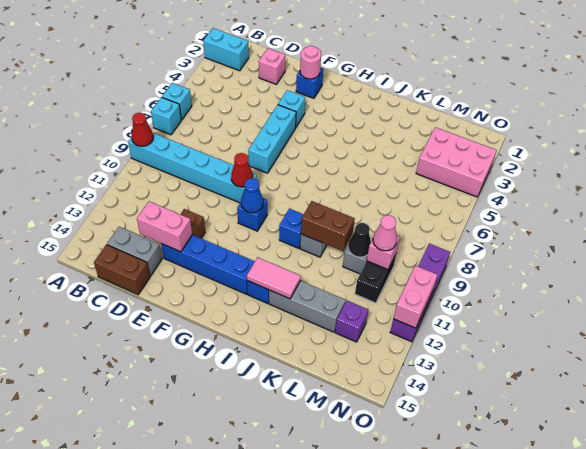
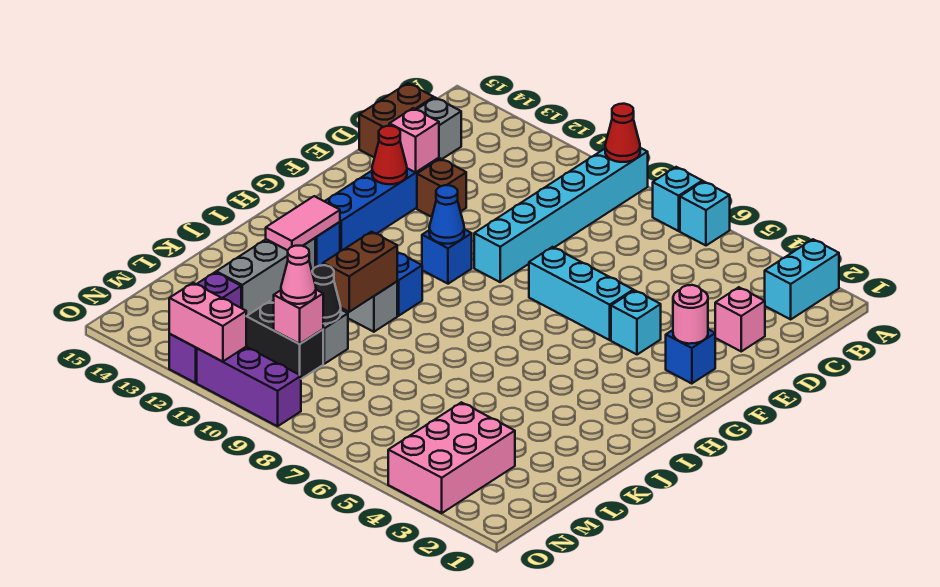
pink 1x2 brick [137,202,192,252] -> pink 1x1 brick [389,108,439,172]
red 1x1 cone [231,153,253,187] -> red 1x1 cone moved to [372,126,407,184]

